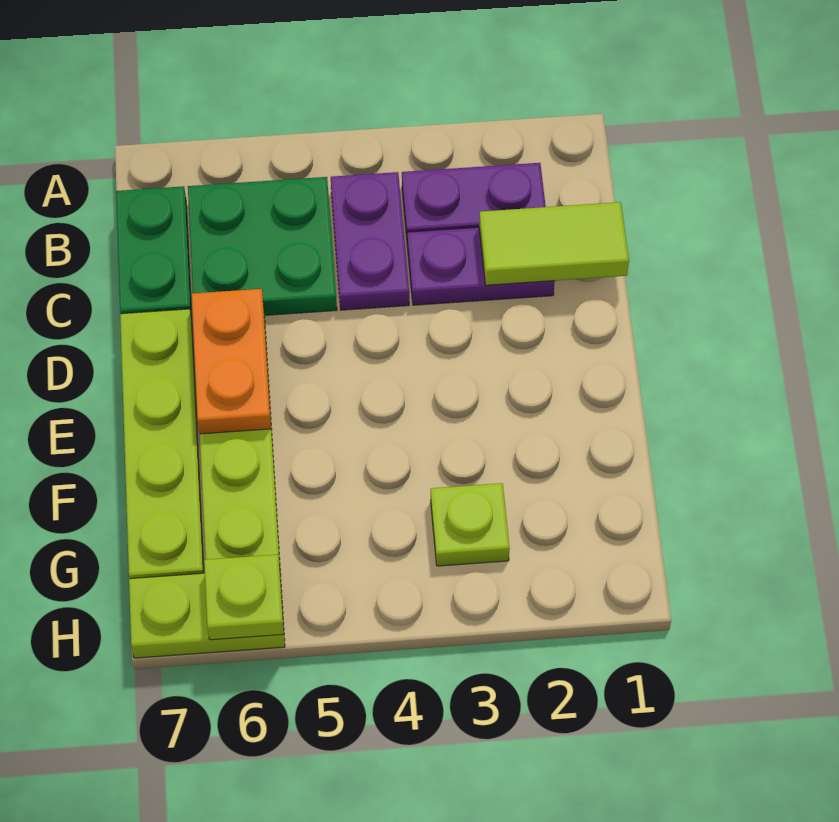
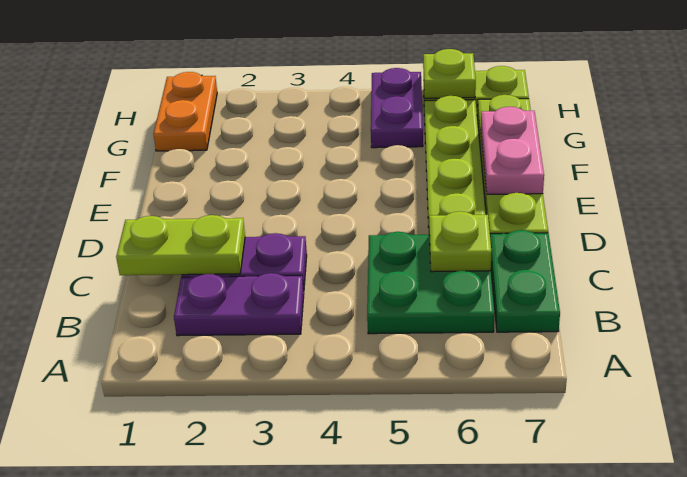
purple 1x2 plate [331,172,409,310] -> purple 1x2 plate moved to [371,68,423,148]
lime 1x2 tile [479,202,629,285] -> lime 1x2 plate [116,215,245,275]
orange 1x2 plate [192,289,271,434] -> orange 1x2 plate moved to [154,72,217,151]
none -> pink 1x2 plate [481,107,544,194]
lime 1x1 plate [431,483,510,566] -> lime 1x1 plate moved to [429,211,492,272]

